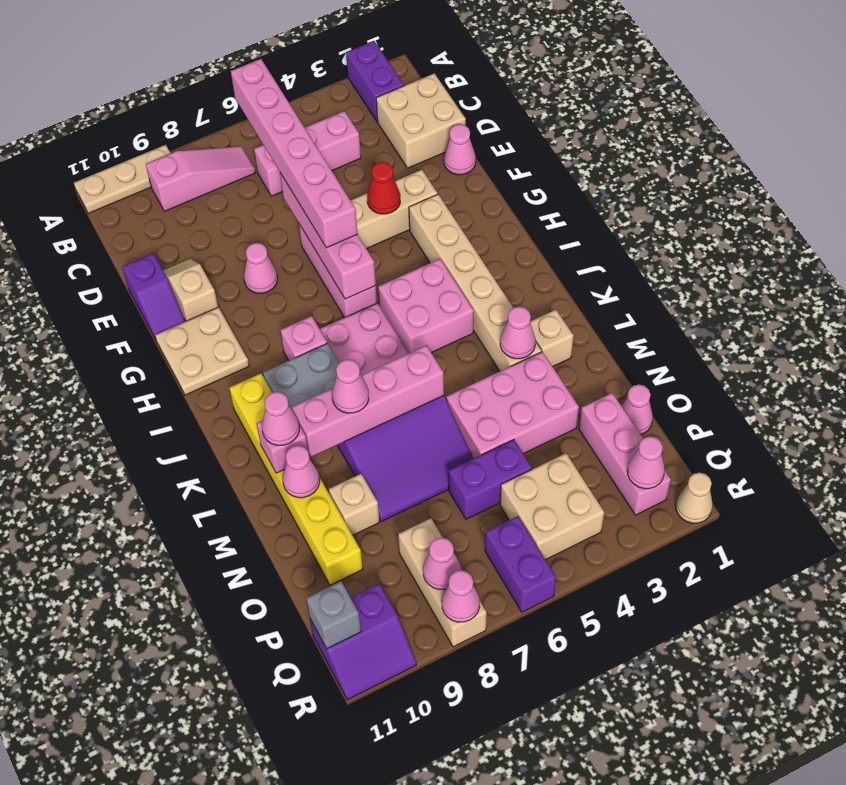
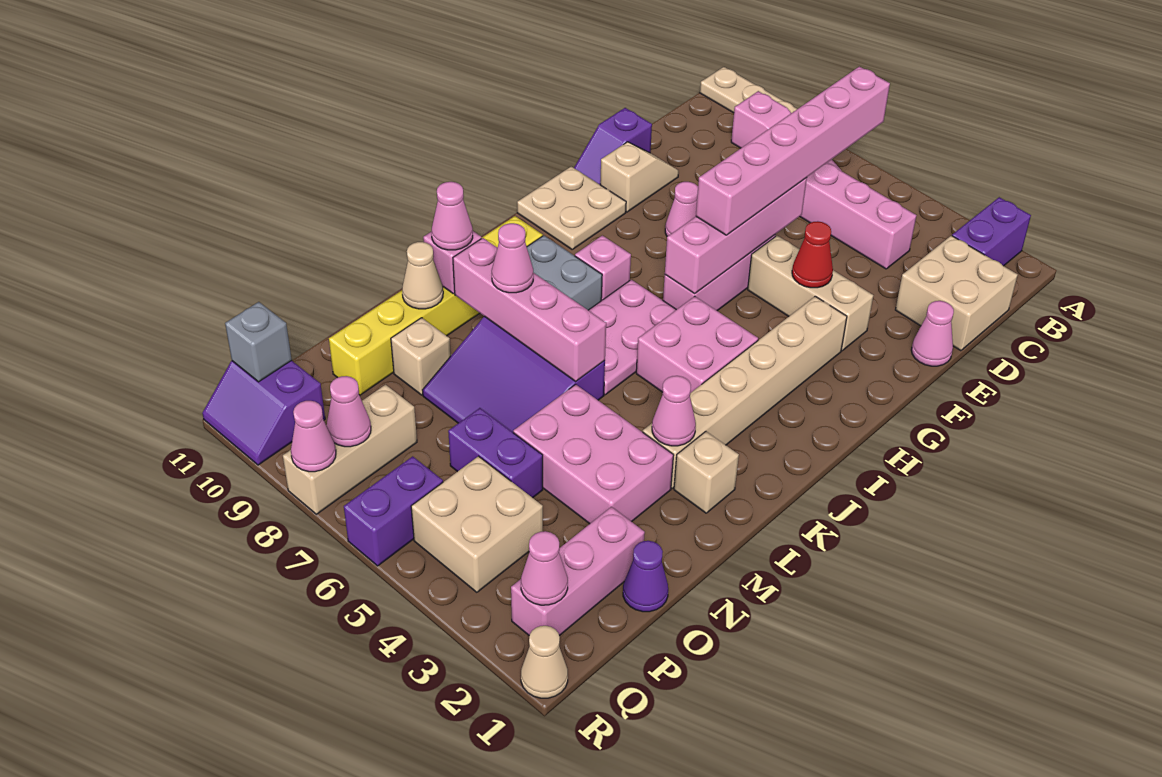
pink 1x1 cone [283,446,320,498] -> tan 1x1 cone [402,242,443,309]
pink 1x1 cone [622,385,653,434] -> purple 1x1 cone [623,541,668,612]

